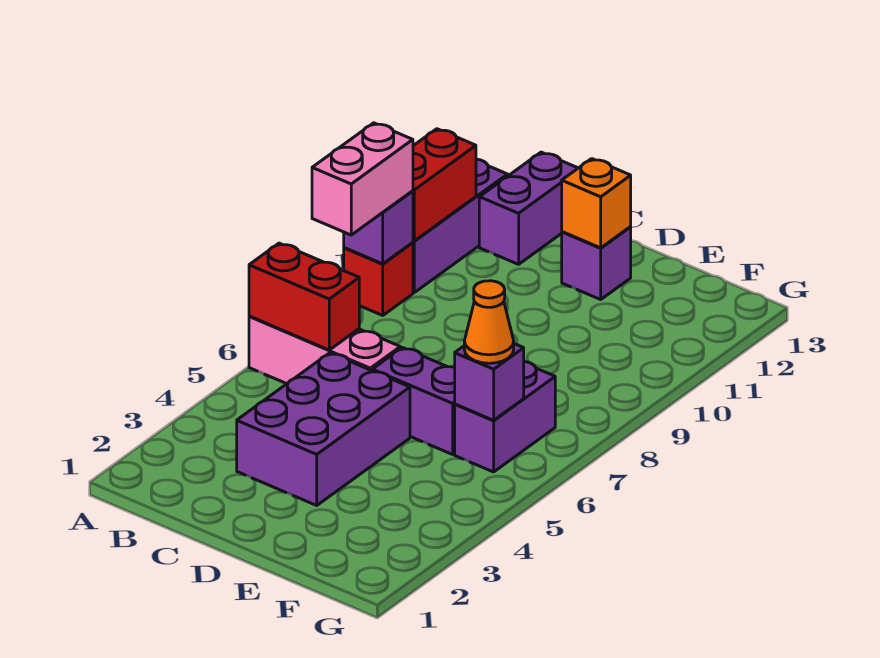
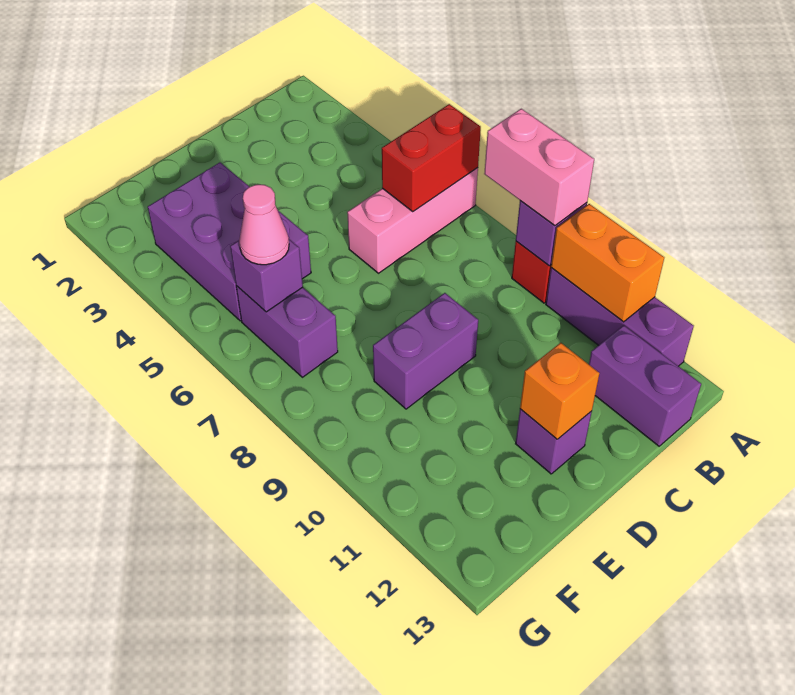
red 1x2 brick [413,129,476,241] -> orange 1x2 brick [551,204,664,322]
purple 2x3 brick [237,353,410,505] -> purple 2x3 brick moved to [148,163,311,321]
purple 1x2 brick [372,348,455,454] -> purple 1x2 brick moved to [373,293,478,409]
orange 1x1 cone [464,281,514,363] -> pink 1x1 cone [239,185,289,265]

